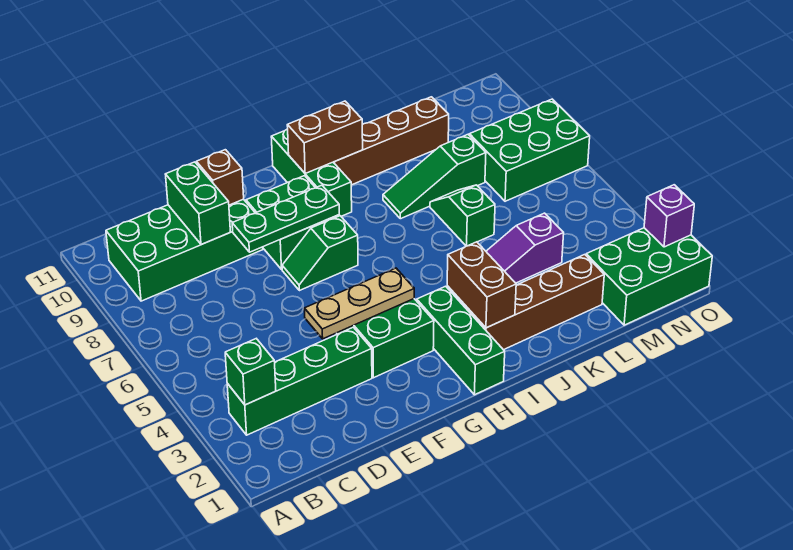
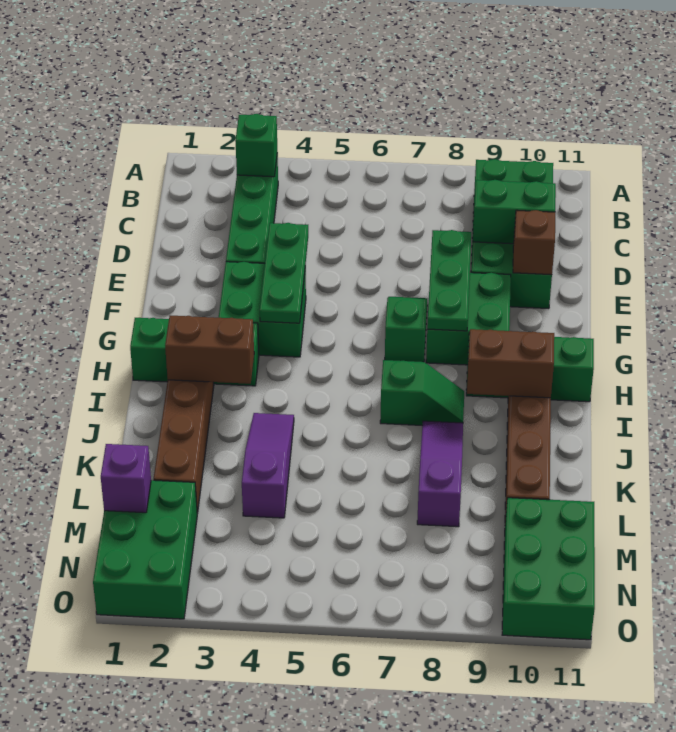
tan 1x3 plate [304,268,414,339] -> green 1x3 plate [260,223,308,323]
brown 1x2 brick [287,101,363,173] -> brown 1x2 brick turned to [467,329,554,398]
green 1x3 slope [383,135,486,219] -> purple 1x3 slope [417,421,463,527]
green 1x2 slope [430,185,495,246] -> green 1x2 slope moved to [380,360,464,426]
green 2x3 brick [469,99,590,201] -> green 2x3 brick moved to [502,498,595,640]
purple 1x1 brick [644,185,694,247] -> purple 1x1 brick moved to [101,444,151,513]

